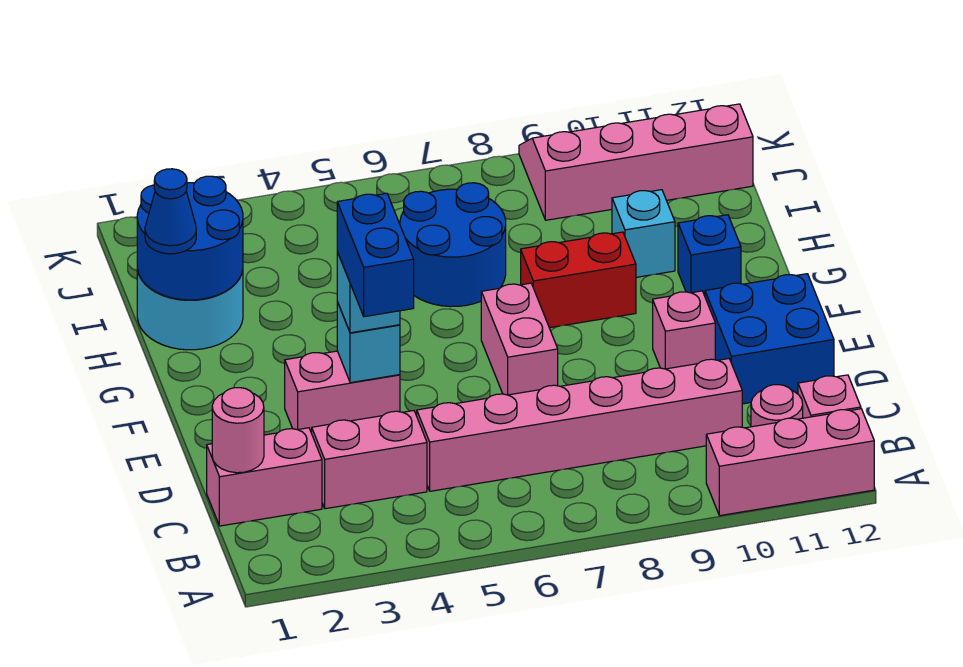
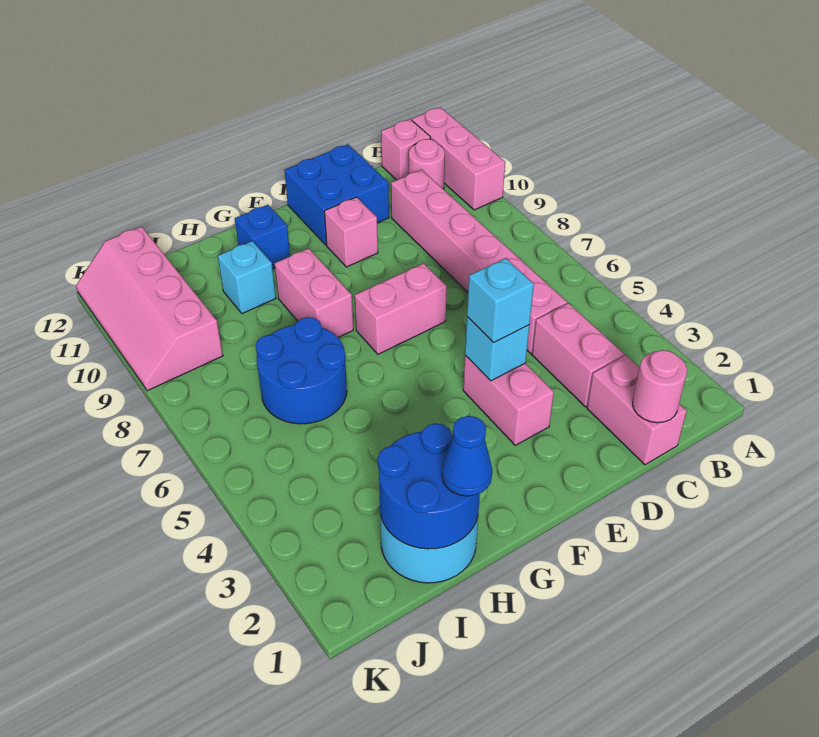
blue 1x2 brick [337,193,414,317] -> none
red 1x2 brick [521,232,636,328] -> pink 1x2 brick [275,248,353,337]

